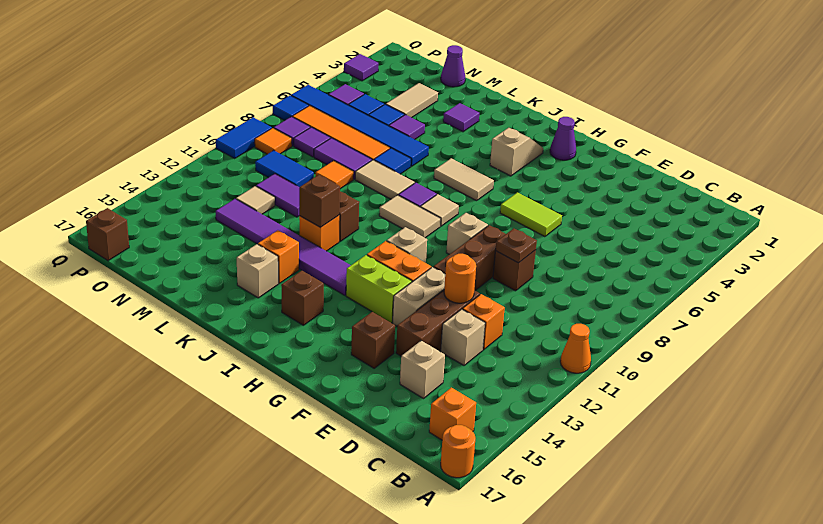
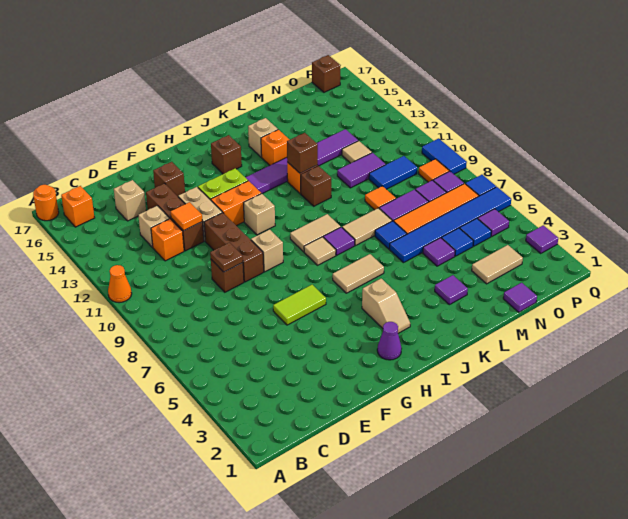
orange 1x1 round brick [444,254,476,303] -> orange 1x1 tile [171,202,202,231]
purple 1x1 cone [441,45,465,87] -> purple 1x1 tile [503,283,537,312]
tan 1x2 tile [386,83,438,118] -> tan 1x2 tile turned to [472,245,523,284]

